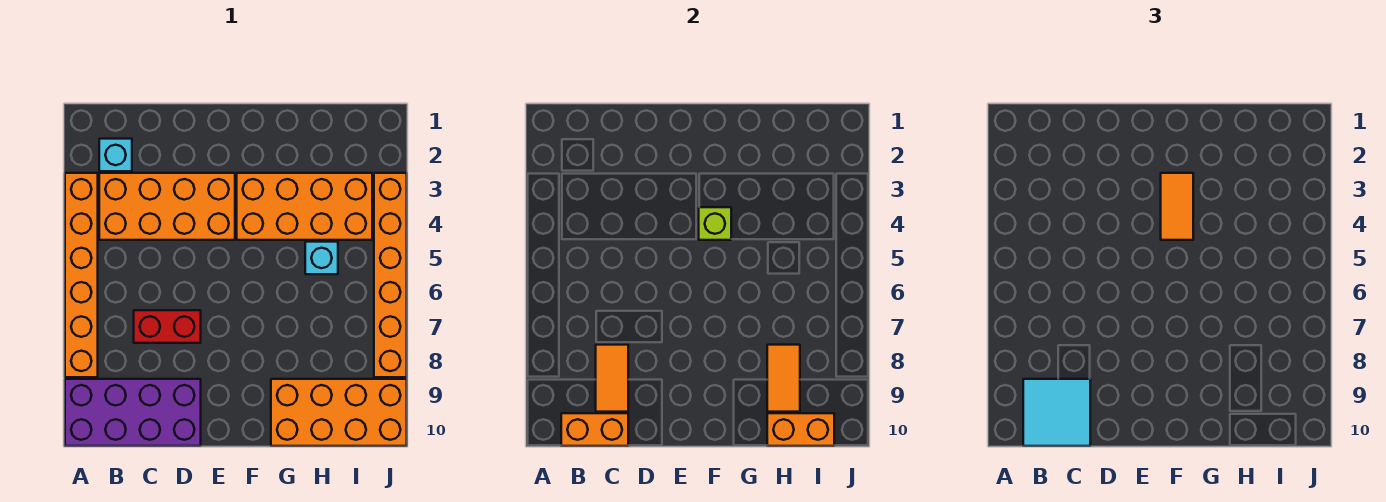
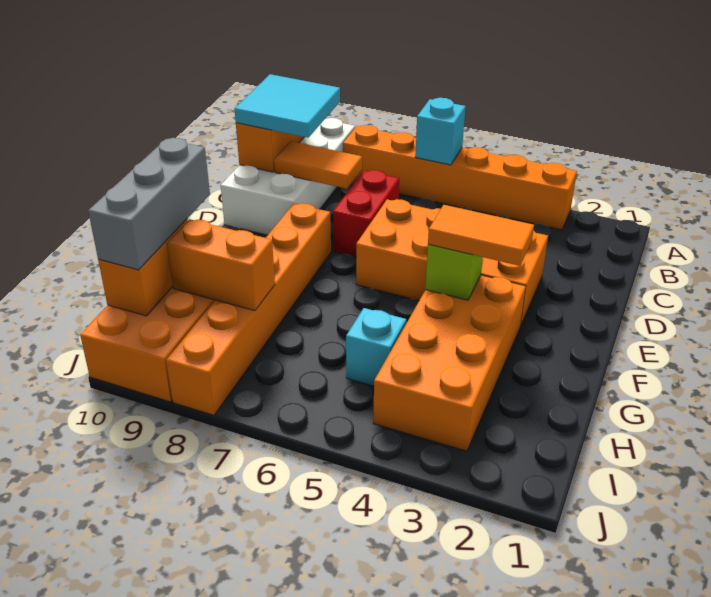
purple 2x4 brick [65,379,201,446] -> white 2x4 brick [221,118,355,235]
cyan 1x1 brick [99,139,132,171] -> cyan 1x1 brick moved to [415,98,465,165]
orange 2x4 brick [99,173,235,240] -> orange 2x4 brick turned to [356,199,548,326]
none -> grey 1x3 brick [88,138,210,270]
orange 1x2 tile [767,345,800,412] -> orange 1x2 brick [167,219,275,311]
orange 1x6 brick [374,173,407,377] -> orange 1x6 brick turned to [166,203,331,415]

